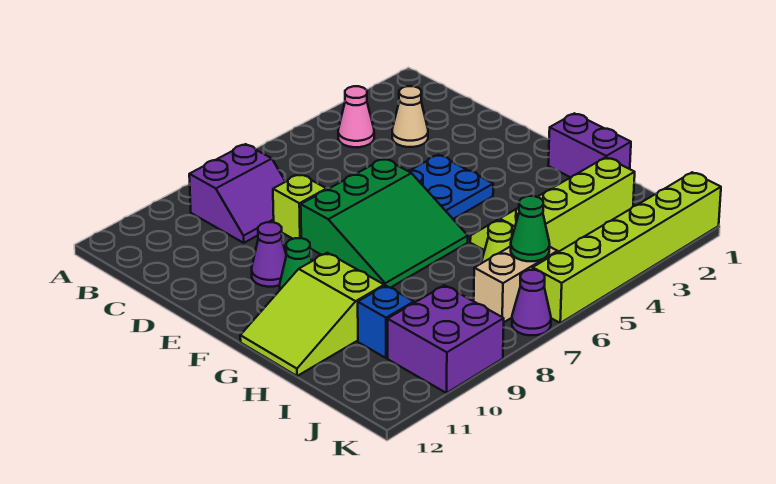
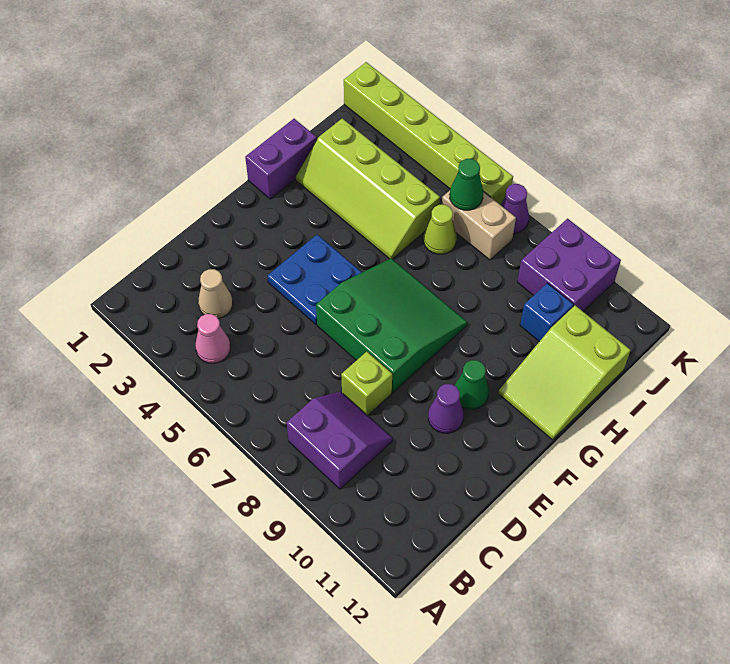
lime 2x3 slope [240,253,384,376] -> lime 2x3 slope turned to [498,306,631,440]

